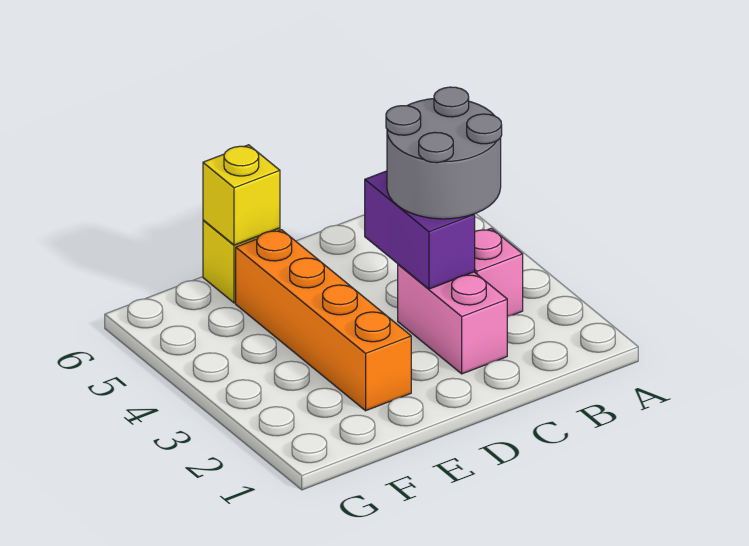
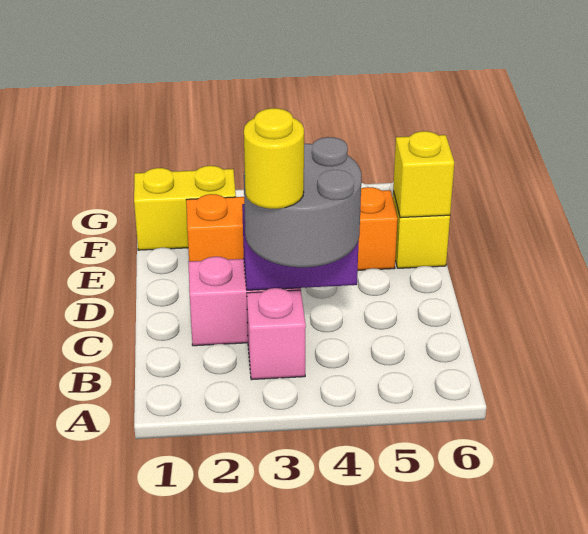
none -> yellow 1x1 round brick [244,108,304,209]
none -> yellow 1x2 brick [134,166,236,250]

